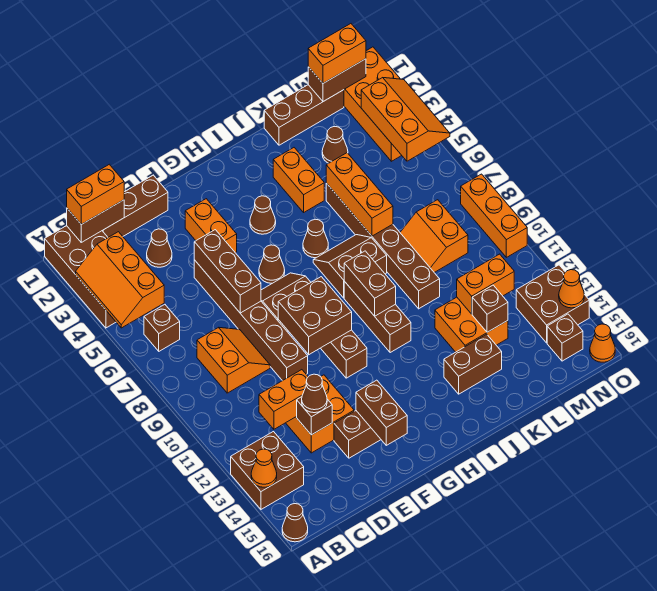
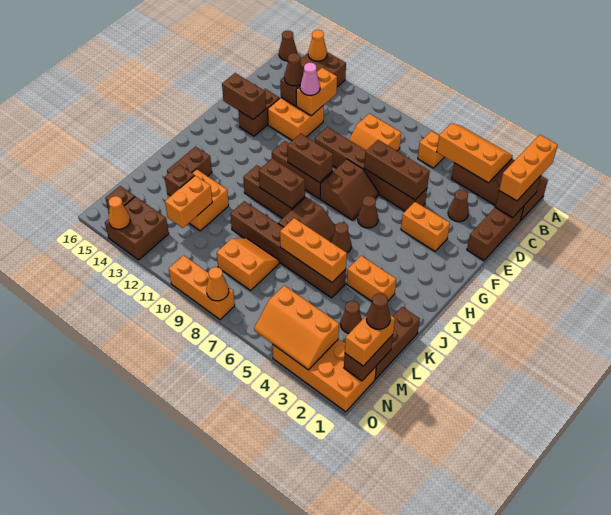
orange 1x2 brick [67,164,124,224] -> orange 1x3 brick [499,135,558,201]
brown 1x1 brick [144,305,180,351] -> orange 1x1 brick [418,131,444,168]
none -> pink 1x1 cone [300,63,320,95]
brown 2x2 brick [278,277,352,355] -> brown 1x2 brick [287,134,333,182]
brown 1x1 cone [250,196,276,234] -> brown 1x1 cone moved to [366,293,391,329]
orange 1x1 cone [590,324,615,362] -> orange 1x1 cone moved to [206,267,229,301]

